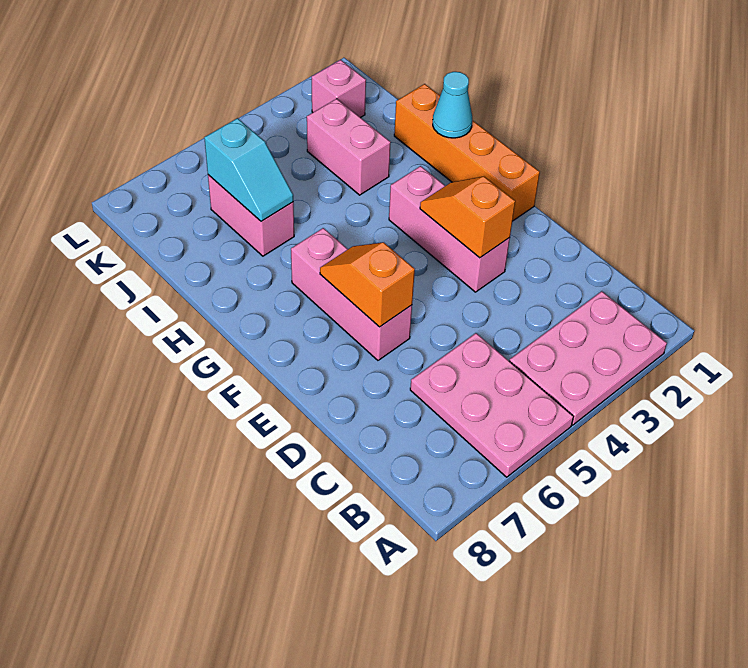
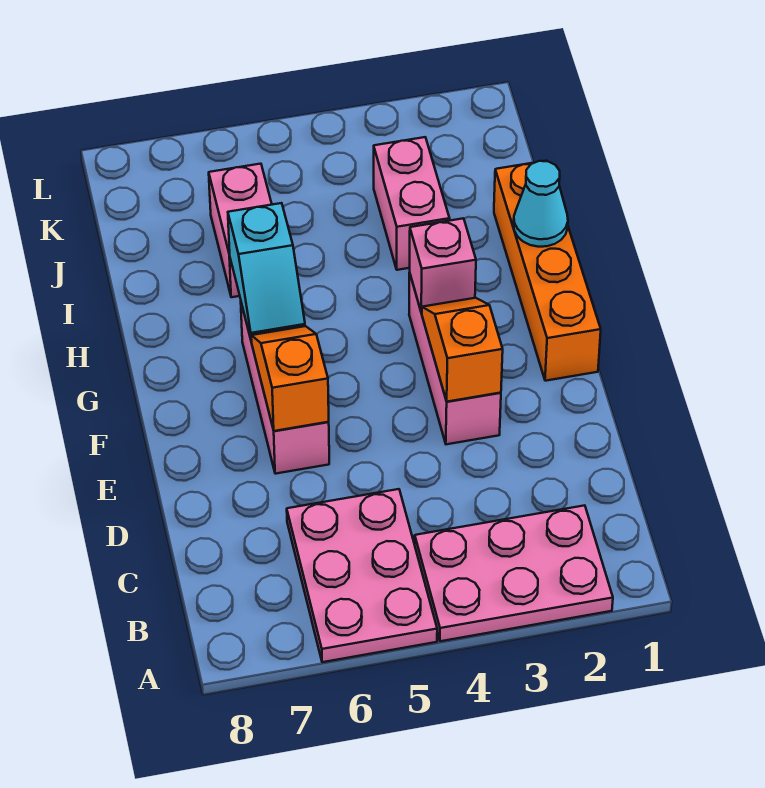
cyan 1x2 slope [204,118,293,221] -> cyan 1x2 slope moved to [228,203,305,341]
pink 1x1 brick [312,60,366,118] -> pink 1x1 brick moved to [410,218,476,313]

